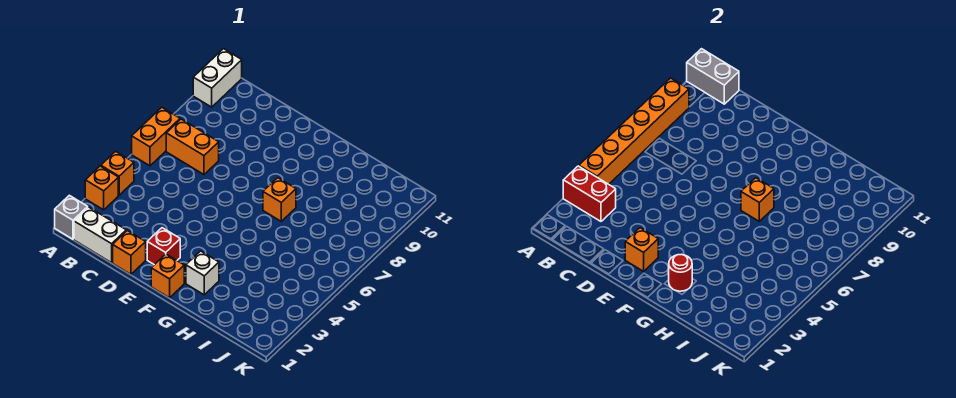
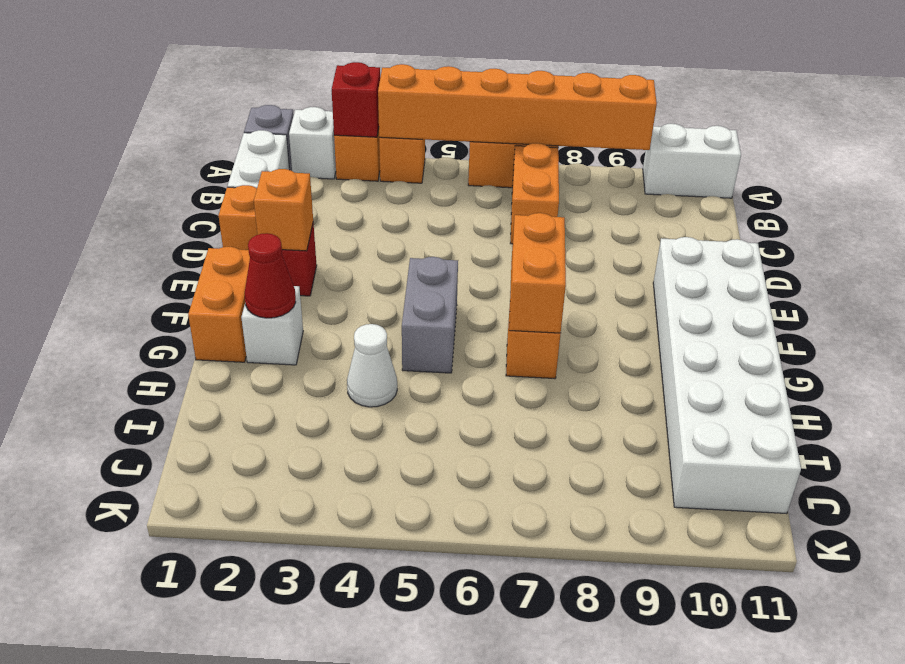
none -> white 1x1 brick [289,107,336,179]
red 1x2 brick [563,166,616,221] -> red 1x1 brick [332,62,380,137]
grey 1x2 brick [687,49,739,104] -> grey 1x2 brick moved to [402,257,458,373]
none -> white 2x6 brick [653,237,801,514]
orange 1x1 brick [151,254,184,298] -> orange 1x2 brick [188,247,250,362]
red 1x1 round brick [669,254,692,291] -> red 1x1 cone [245,233,296,318]
orange 1x1 brick [741,178,774,221] -> orange 1x2 brick [509,213,566,333]
none -> white 1x1 cone [347,324,397,407]

